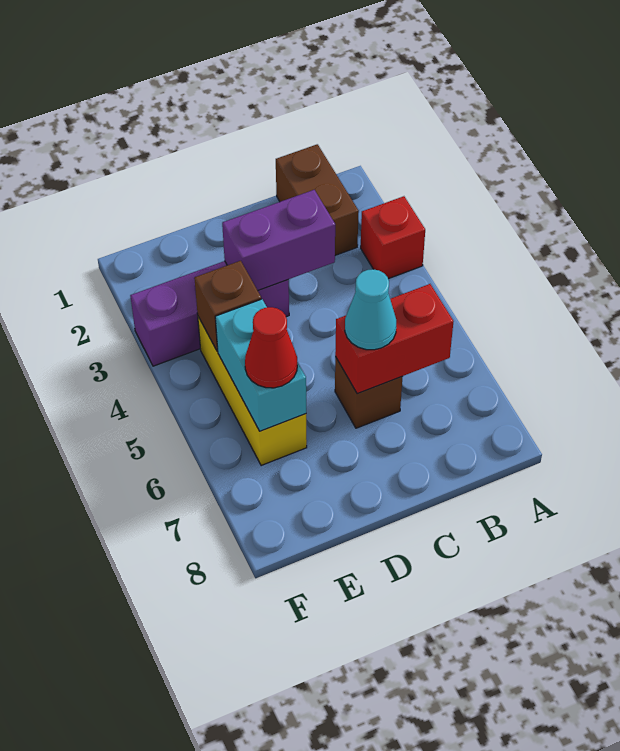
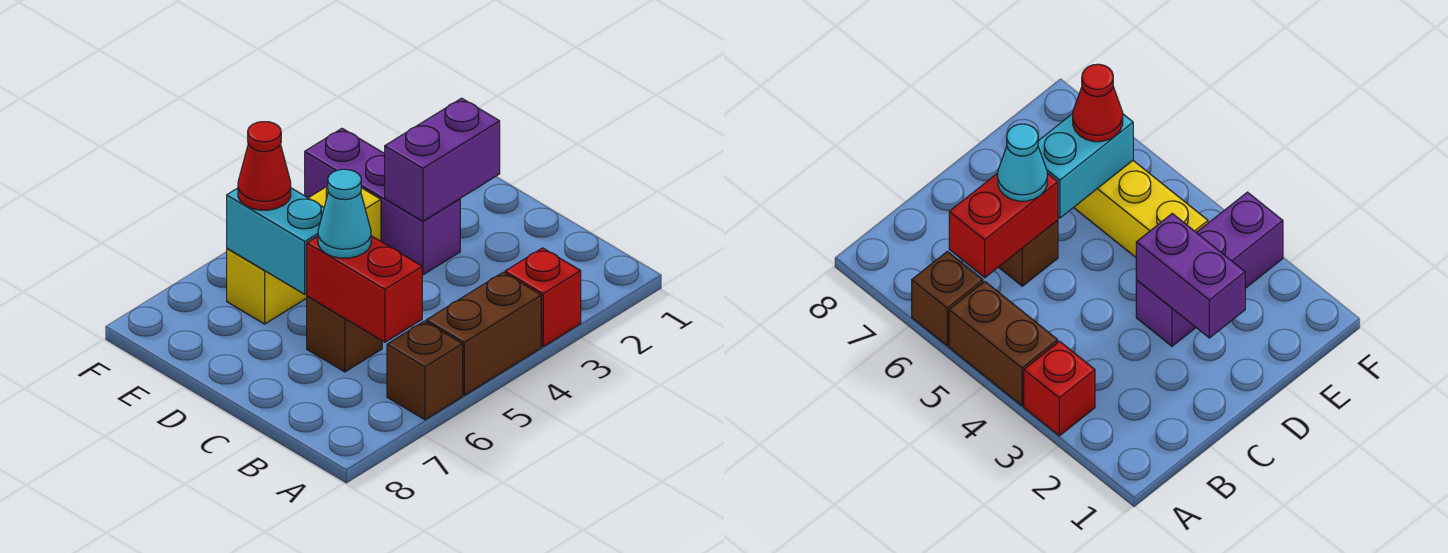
brown 1x2 brick [276,144,359,255] -> brown 1x2 brick moved to [426,272,541,395]
purple 1x2 brick [222,190,335,290] -> purple 1x2 brick turned to [385,98,500,221]
brown 1x1 brick [194,261,261,351] -> brown 1x1 brick moved to [387,321,463,420]
cyan 1x2 brick [215,299,306,431] -> cyan 1x2 brick turned to [227,188,324,294]

